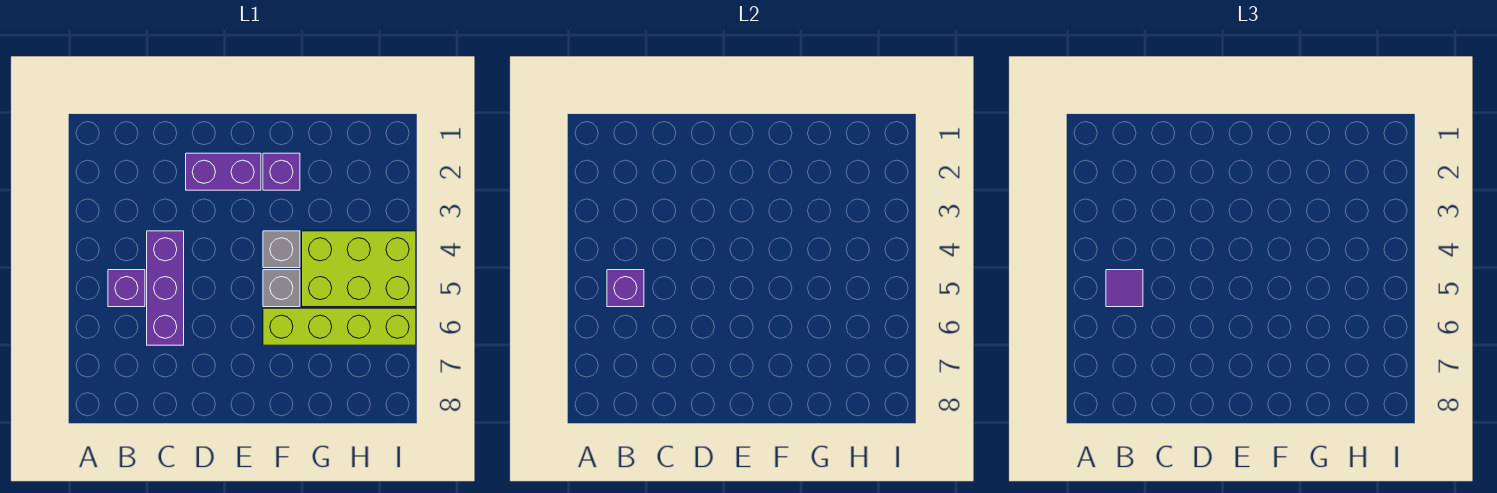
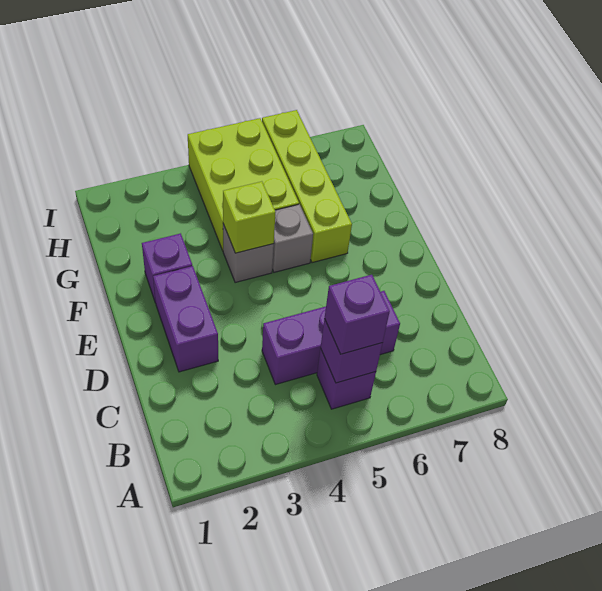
purple 1x1 tile [1106,270,1143,307] -> purple 1x1 brick [325,275,390,354]
none -> lime 1x1 brick [223,181,276,253]

